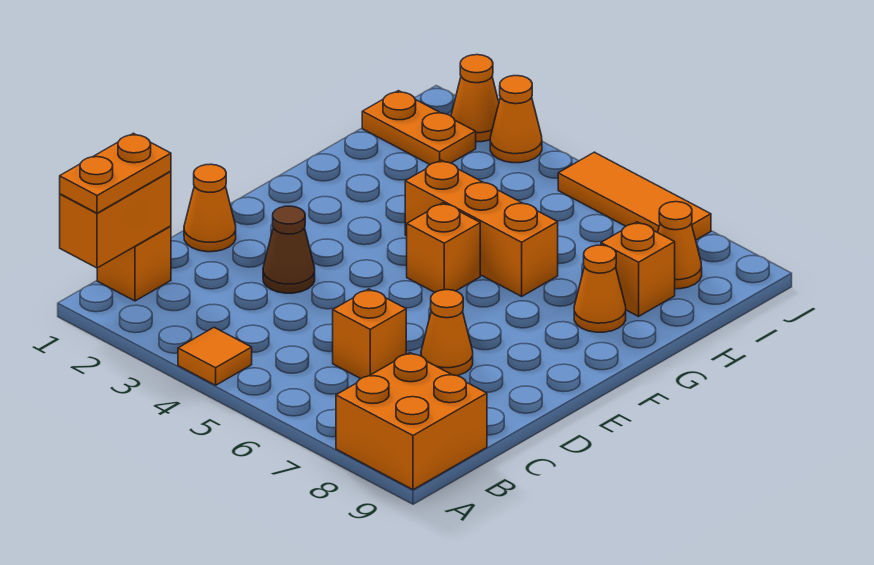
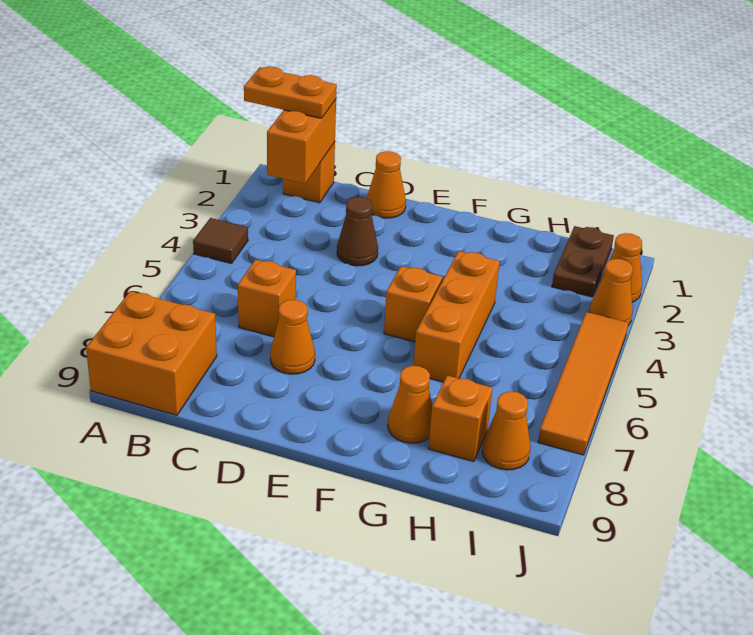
orange 1x2 brick [60,171,171,268] -> orange 1x2 brick turned to [267,100,336,184]
orange 1x1 tile [178,327,252,385] -> brown 1x1 tile [193,218,248,264]
orange 1x2 plate [362,91,476,164] -> brown 1x2 plate [552,226,614,297]
orange 1x3 tile [558,152,711,240] -> orange 1x4 tile [538,312,628,455]

